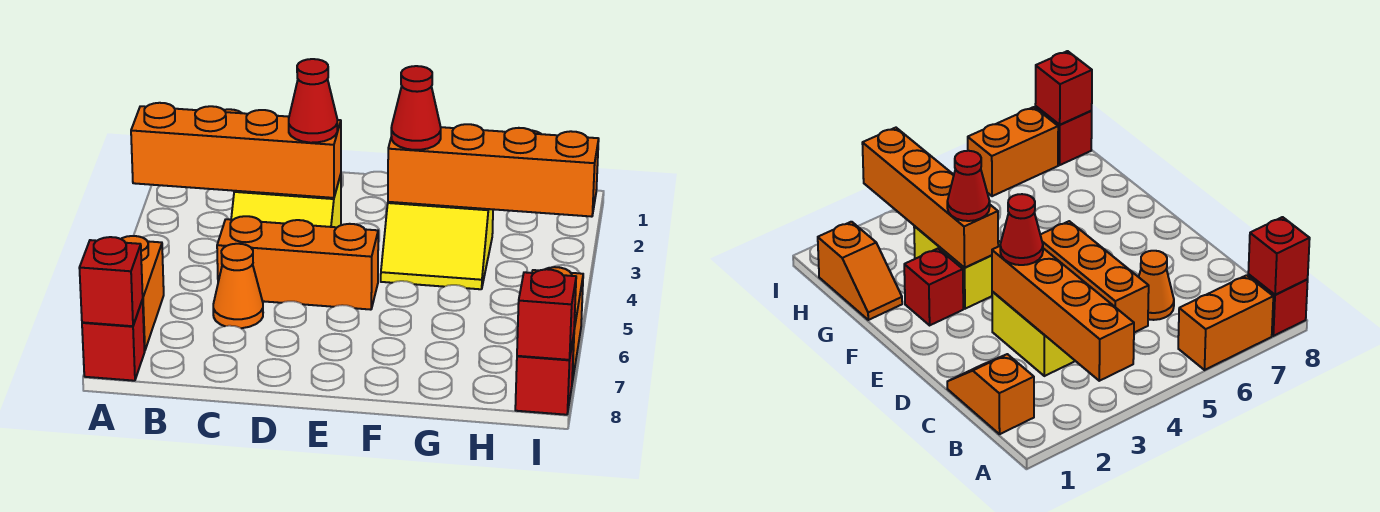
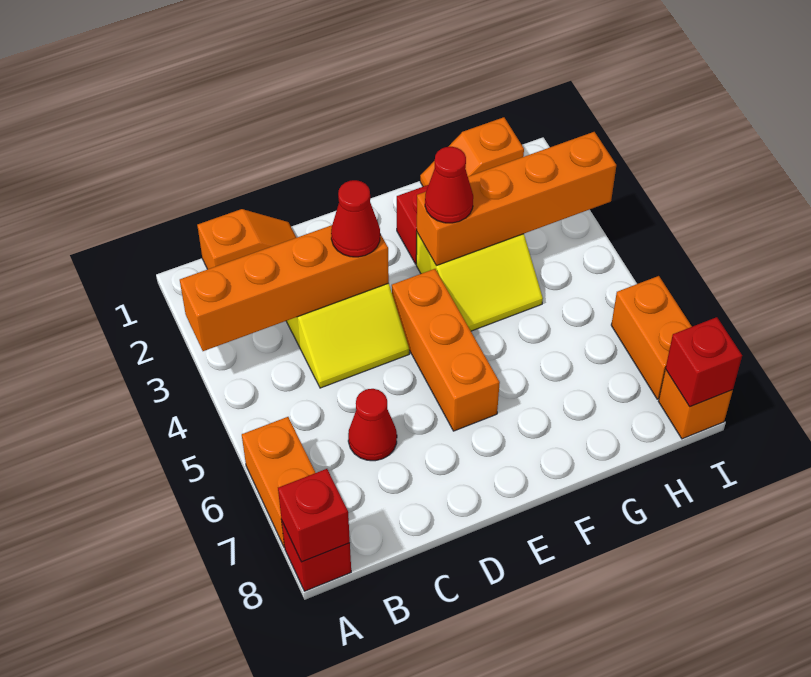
orange 1x3 brick [217,216,378,310] -> orange 1x3 brick turned to [392,269,500,431]
orange 1x1 cone [213,244,263,328] -> red 1x1 cone [348,389,397,461]
red 1x1 brick [515,335,574,415] -> orange 1x1 brick [658,369,733,439]

